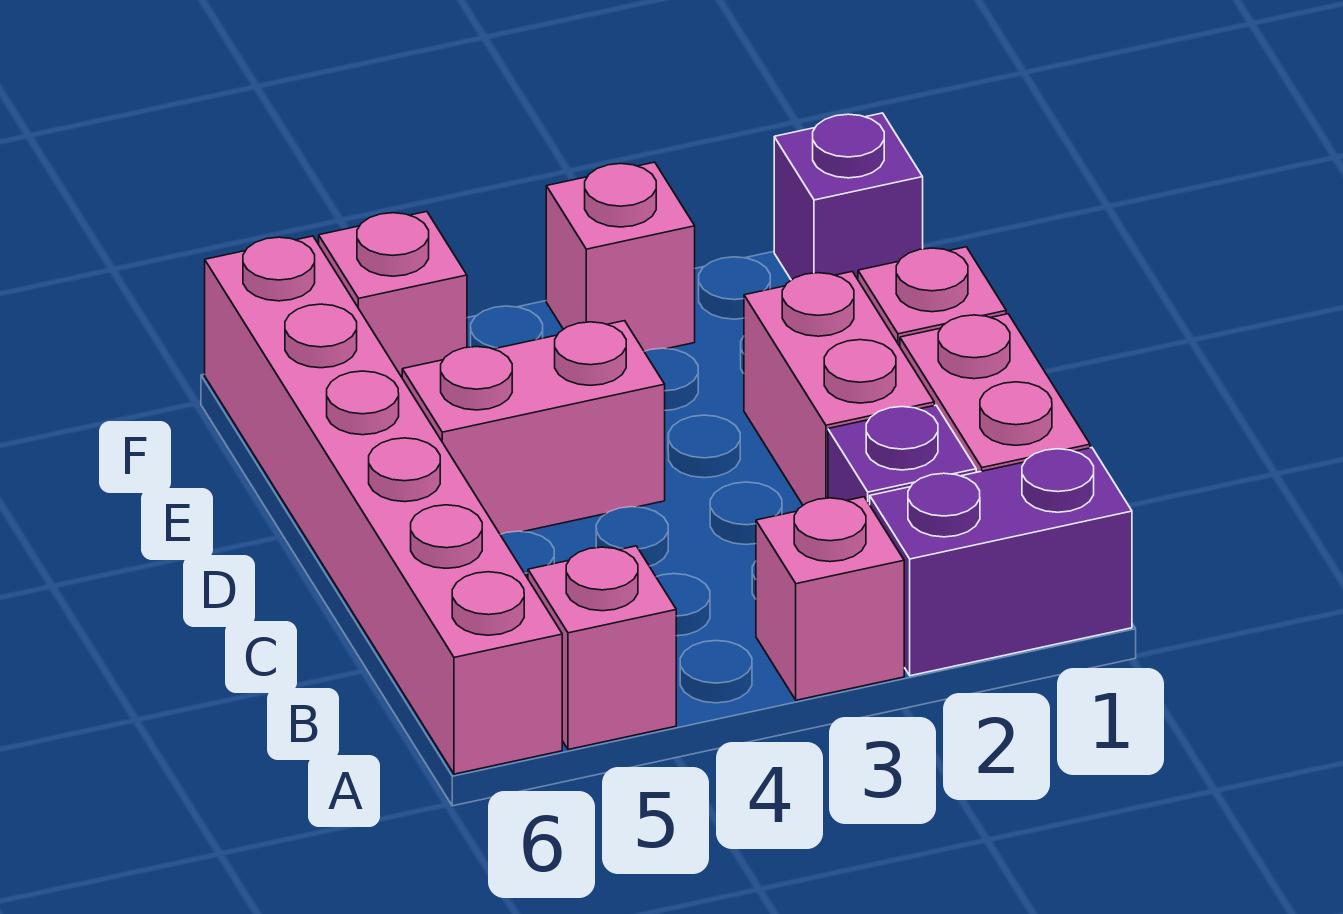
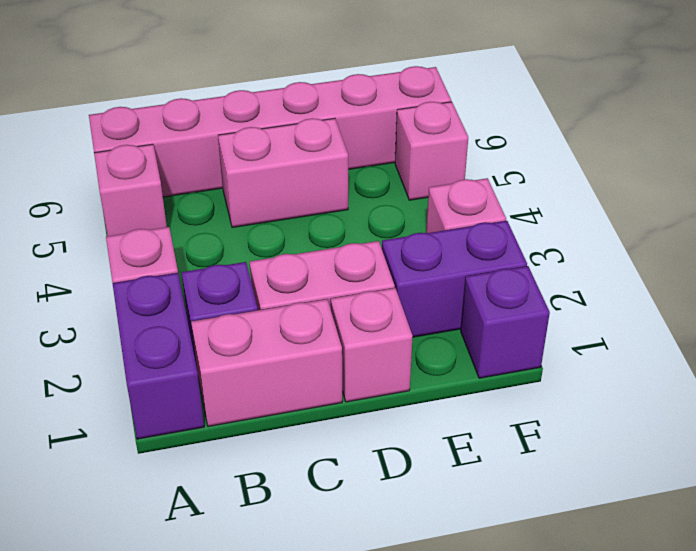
pink 1x2 brick [402,321,665,534] -> pink 1x2 brick turned to [218,118,348,228]
none -> purple 1x2 brick [382,221,527,337]

